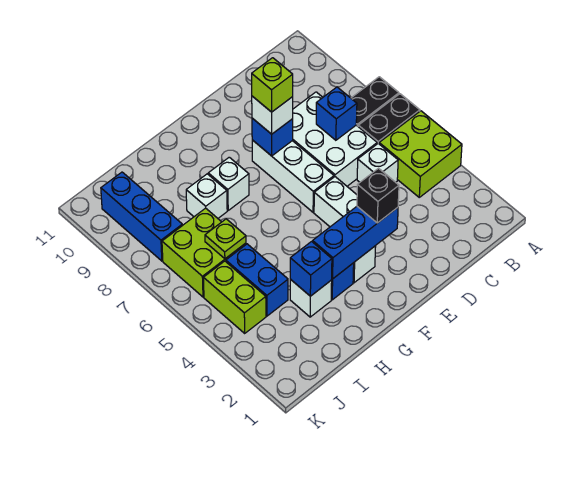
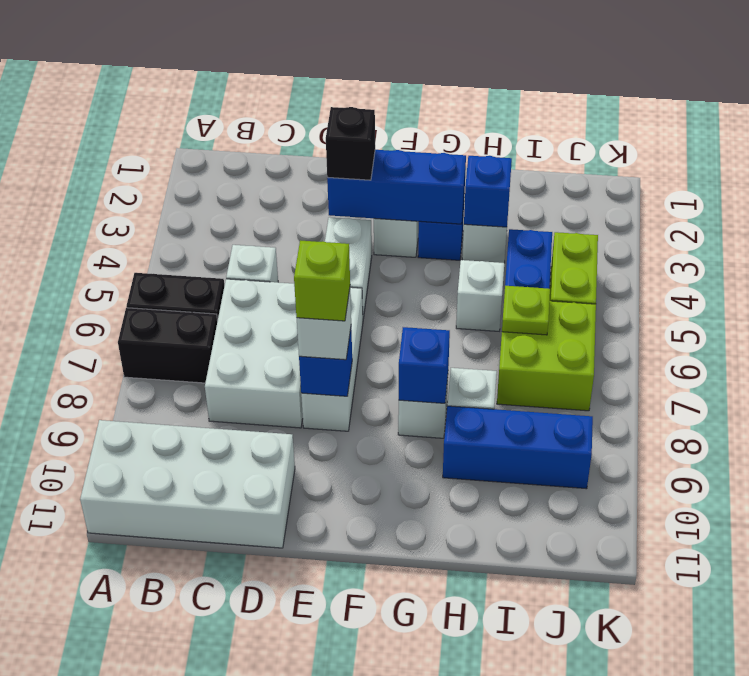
lime 2x2 brick [379,111,462,197] -> none
none -> white 2x4 brick [80,420,295,548]
blue 1x1 brick [316,87,357,140] -> blue 1x1 brick moved to [399,327,450,403]
none -> white 1x1 brick [456,260,504,331]
blue 1x3 brick [101,172,182,261] -> blue 1x3 brick turned to [443,406,593,489]

